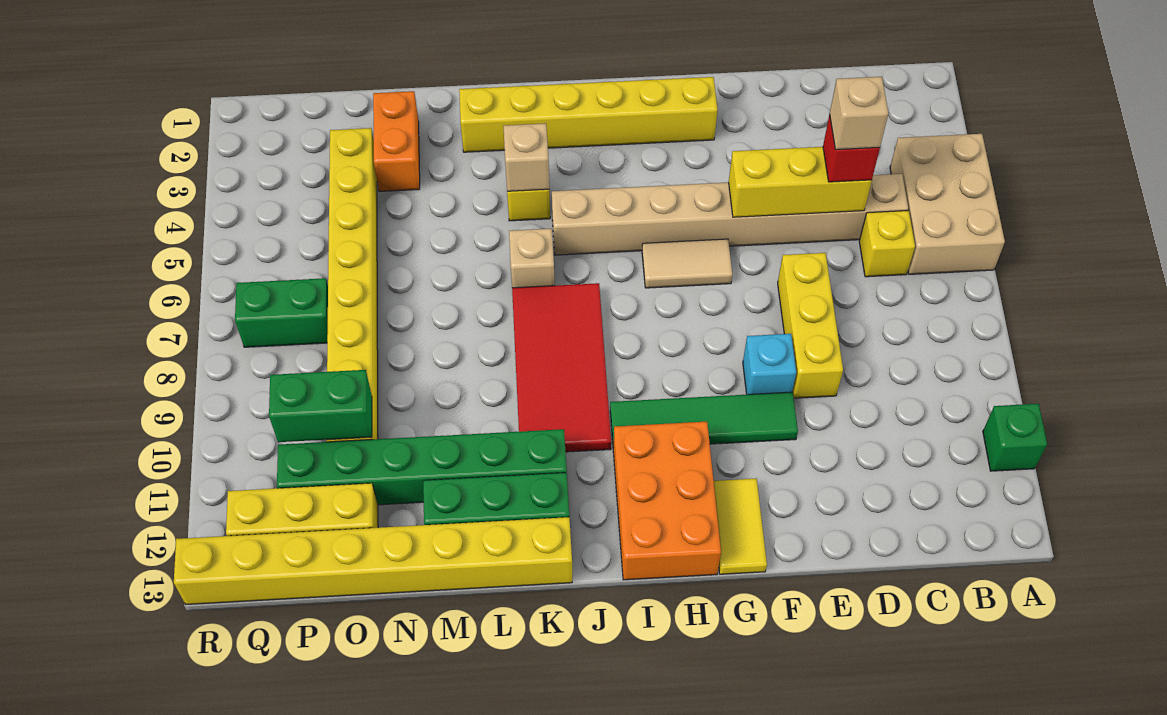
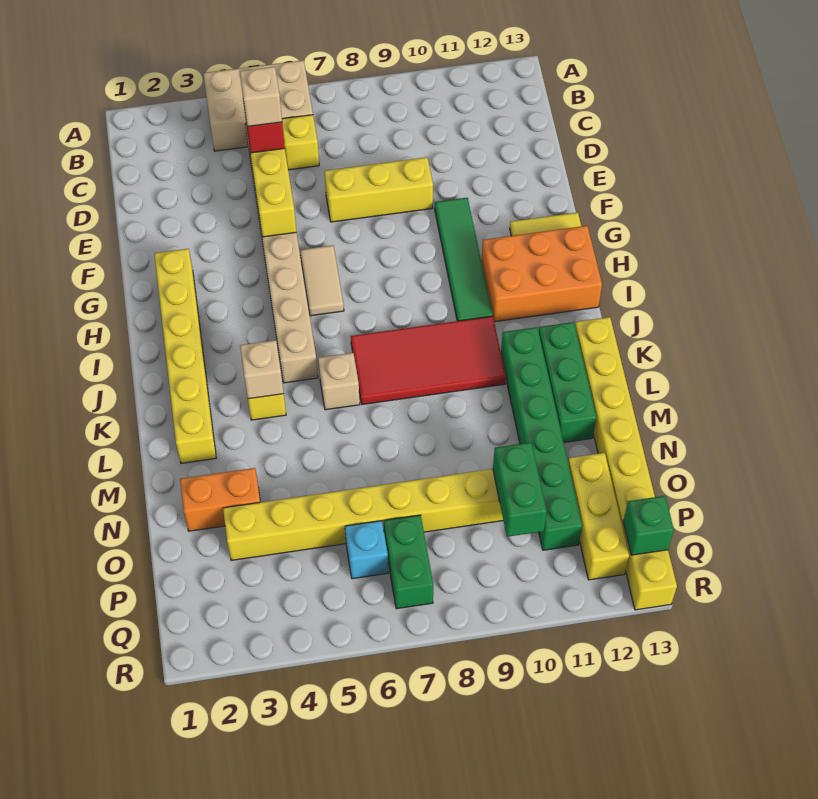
green 1x1 brick [983,404,1047,471] -> green 1x1 brick moved to [623,496,674,555]
cyan 1x1 brick [743,334,796,395] -> cyan 1x1 brick moved to [345,521,388,579]

